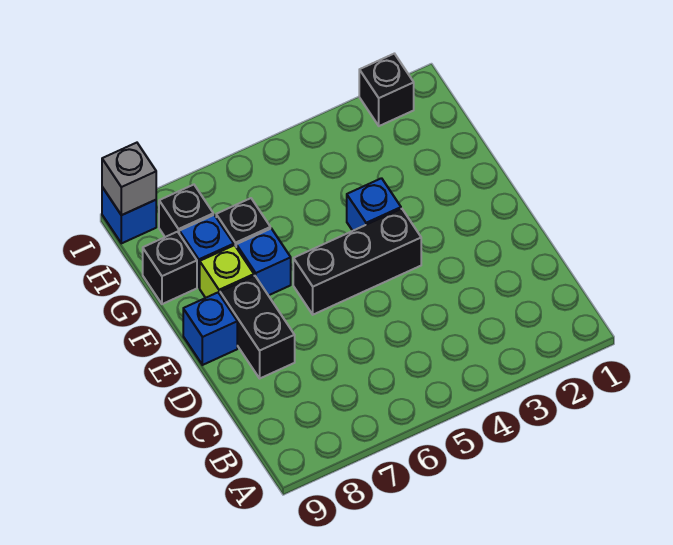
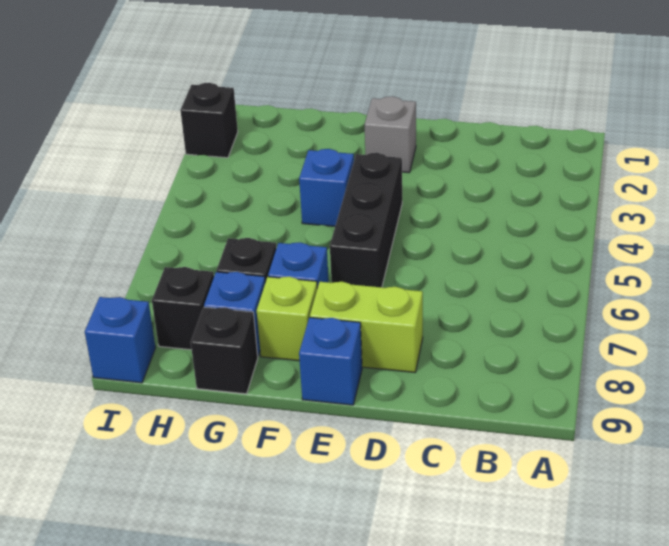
black 1x2 brick [220,276,295,378] -> lime 1x2 brick [310,282,423,372]
grey 1x1 brick [102,143,156,215] -> grey 1x1 brick moved to [365,96,416,173]

